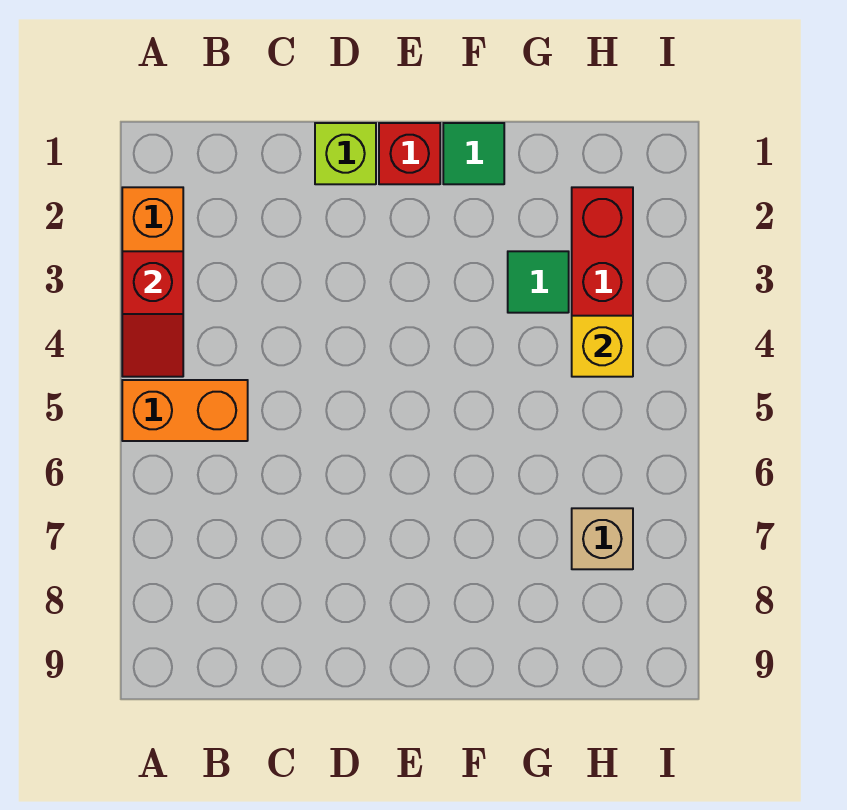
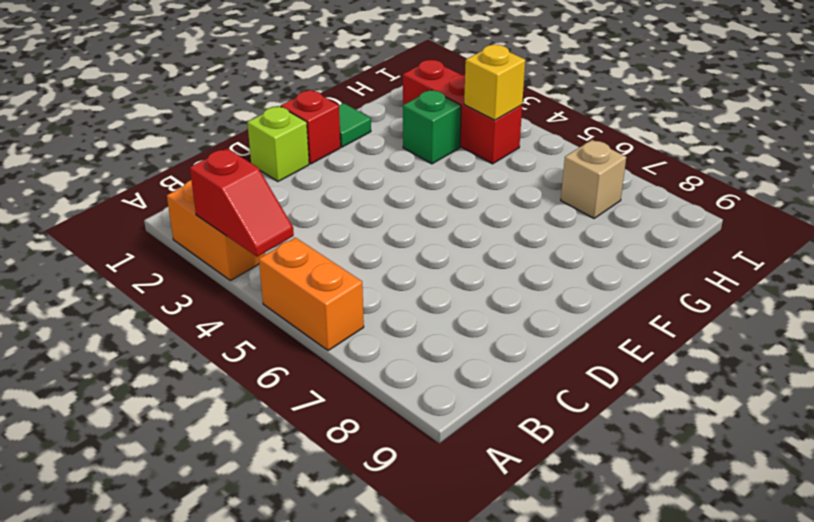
orange 1x2 brick [122,380,248,441] -> orange 1x2 brick turned to [259,238,364,351]
green 1x1 tile [508,251,569,313] -> green 1x1 brick [403,90,461,164]

